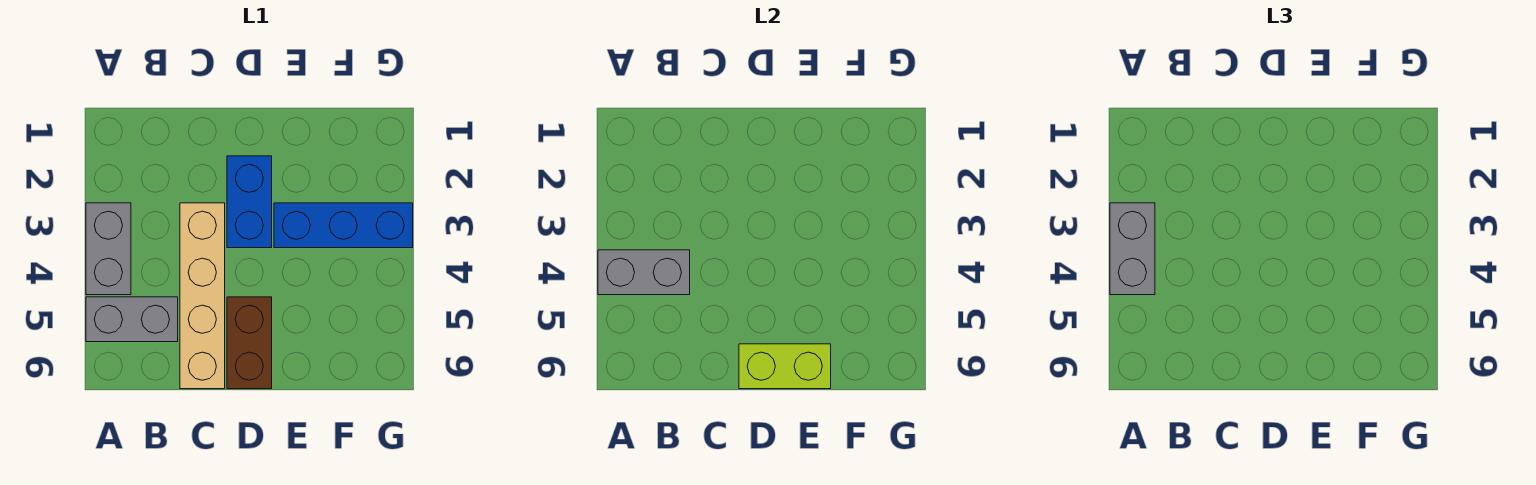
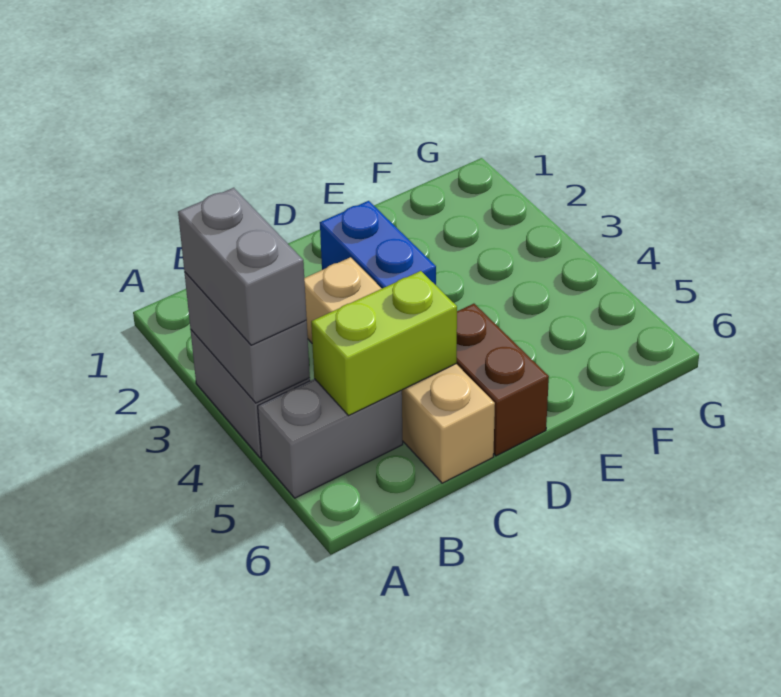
grey 1x2 brick [598,250,690,295] -> grey 1x2 brick turned to [184,272,310,403]
lime 1x2 brick [739,344,831,389] -> lime 1x2 brick moved to [311,271,457,416]
blue 1x3 brick [274,203,413,248] -> none

